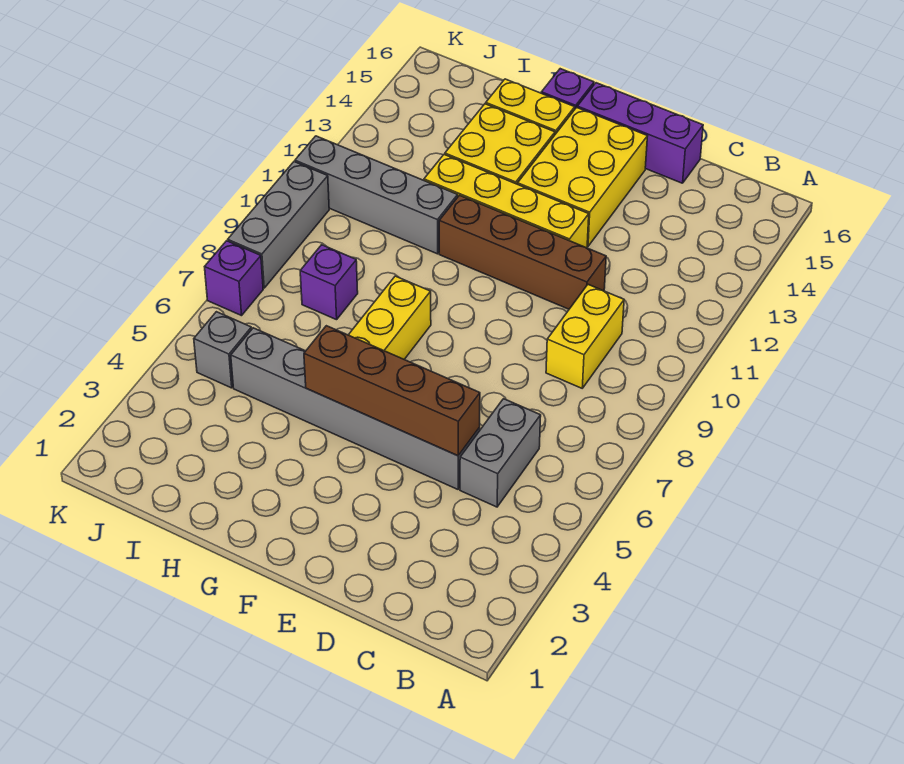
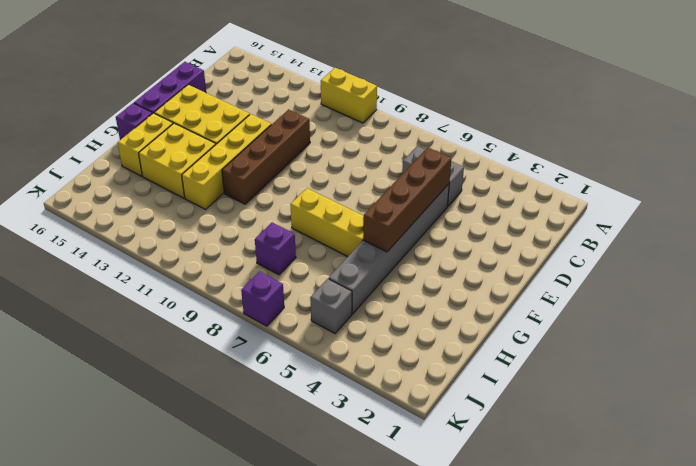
yellow 1x2 brick [546,285,624,388] -> yellow 1x2 brick moved to [320,68,377,123]
grey 1x4 brick [295,136,458,254] -> none
grey 1x3 brick [228,162,329,288] -> none

